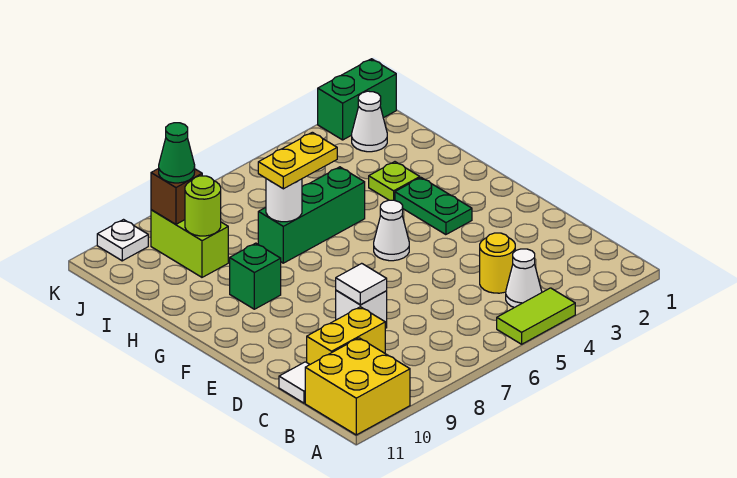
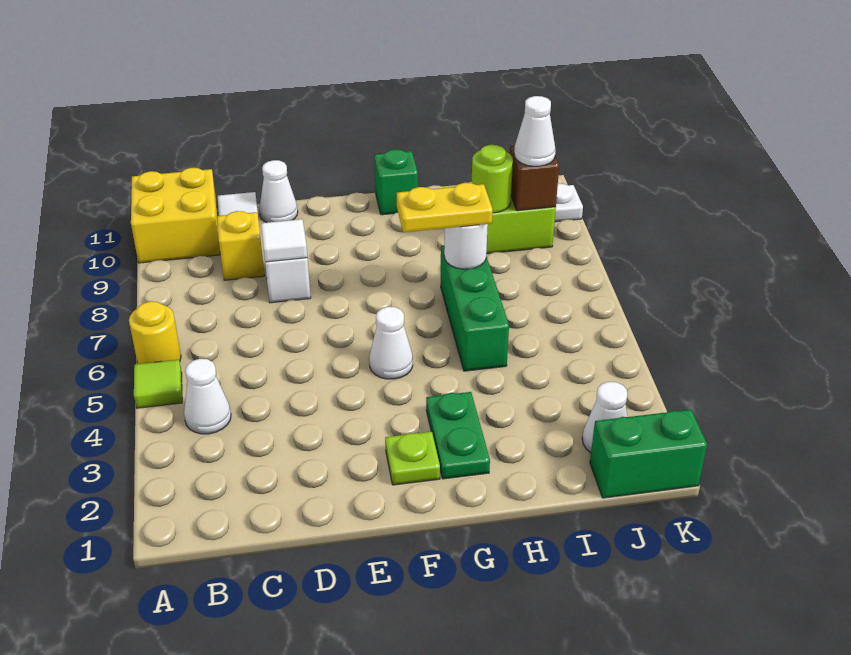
lime 1x2 tile [497,288,575,344] -> lime 1x1 tile [134,360,182,408]
yellow 1x1 round brick [480,233,515,293] -> yellow 1x1 round brick moved to [129,301,181,364]
yellow 1x2 brick [307,307,385,364] -> yellow 1x1 brick [217,211,264,280]
none -> white 1x1 cone [259,160,298,223]
green 1x2 plate [395,178,472,235] -> green 1x2 plate turned to [426,392,490,479]
green 1x1 brick [230,243,281,309] -> green 1x1 brick moved to [374,149,418,215]
lime 1x1 plate [369,162,420,200] -> lime 1x1 plate moved to [385,432,440,485]
yellow 1x2 plate [258,132,337,189] -> yellow 1x2 plate turned to [397,183,493,232]
green 1x1 cone [159,123,195,183] -> white 1x1 cone [514,96,556,166]
green 1x2 brick [318,59,396,140] -> green 1x2 brick turned to [590,410,707,498]

